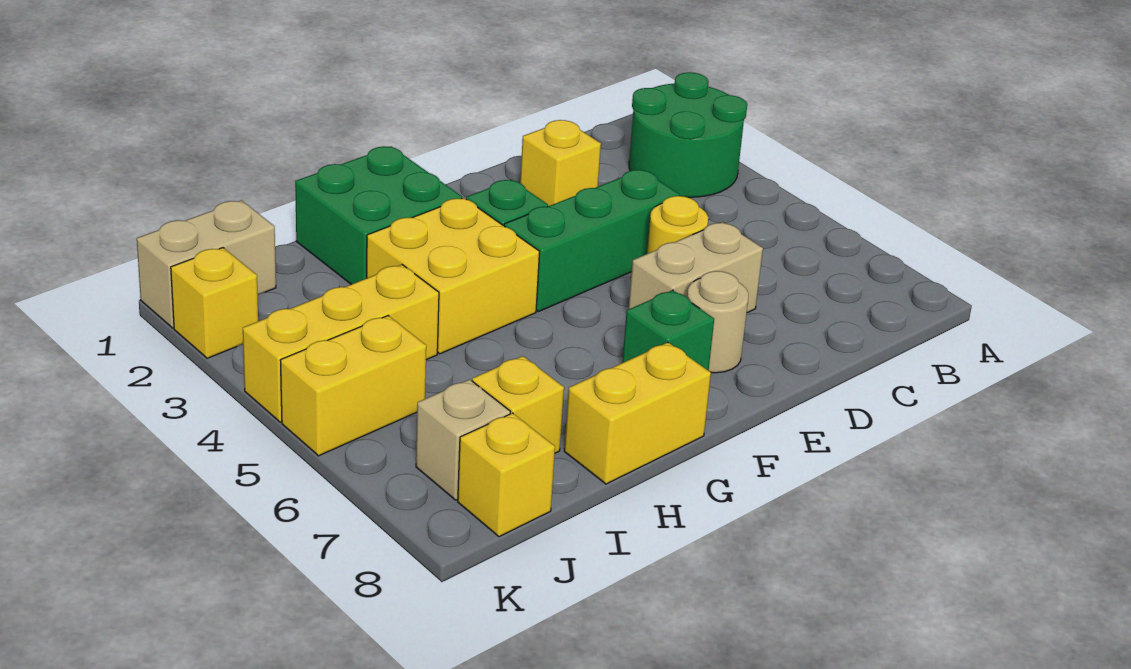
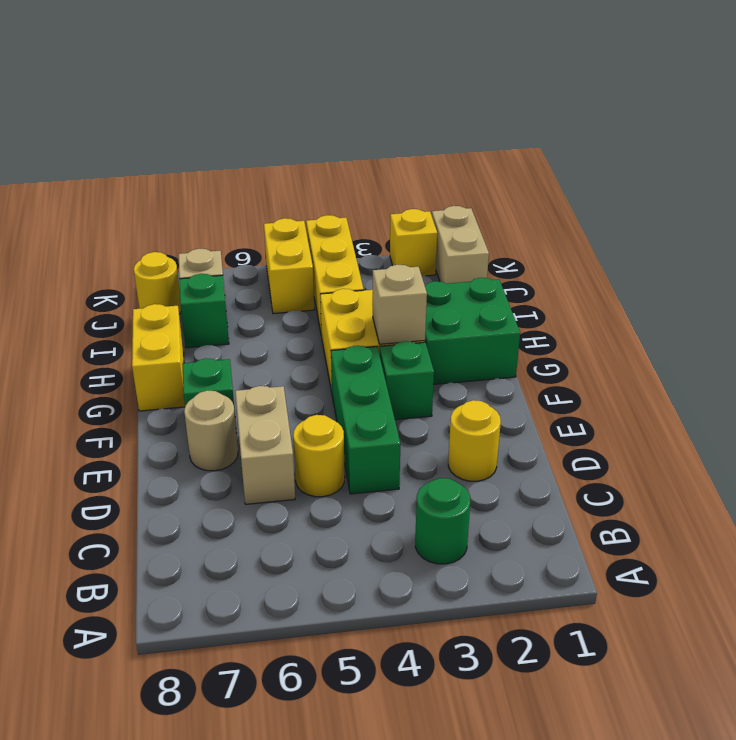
green 2x2 round brick [629,72,747,197] -> green 1x1 round brick [415,478,470,564]
yellow 1x1 brick [520,120,601,206] -> yellow 1x1 round brick [448,400,501,481]
none -> tan 1x1 brick [373,265,427,344]
yellow 1x1 brick [472,356,564,453] -> green 1x1 brick [179,274,229,348]
yellow 1x1 brick [458,413,555,537] -> yellow 1x1 round brick [134,252,181,314]

